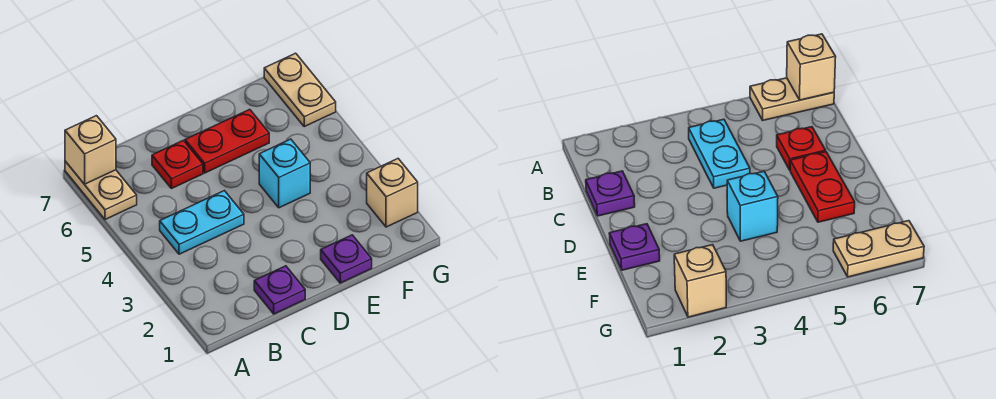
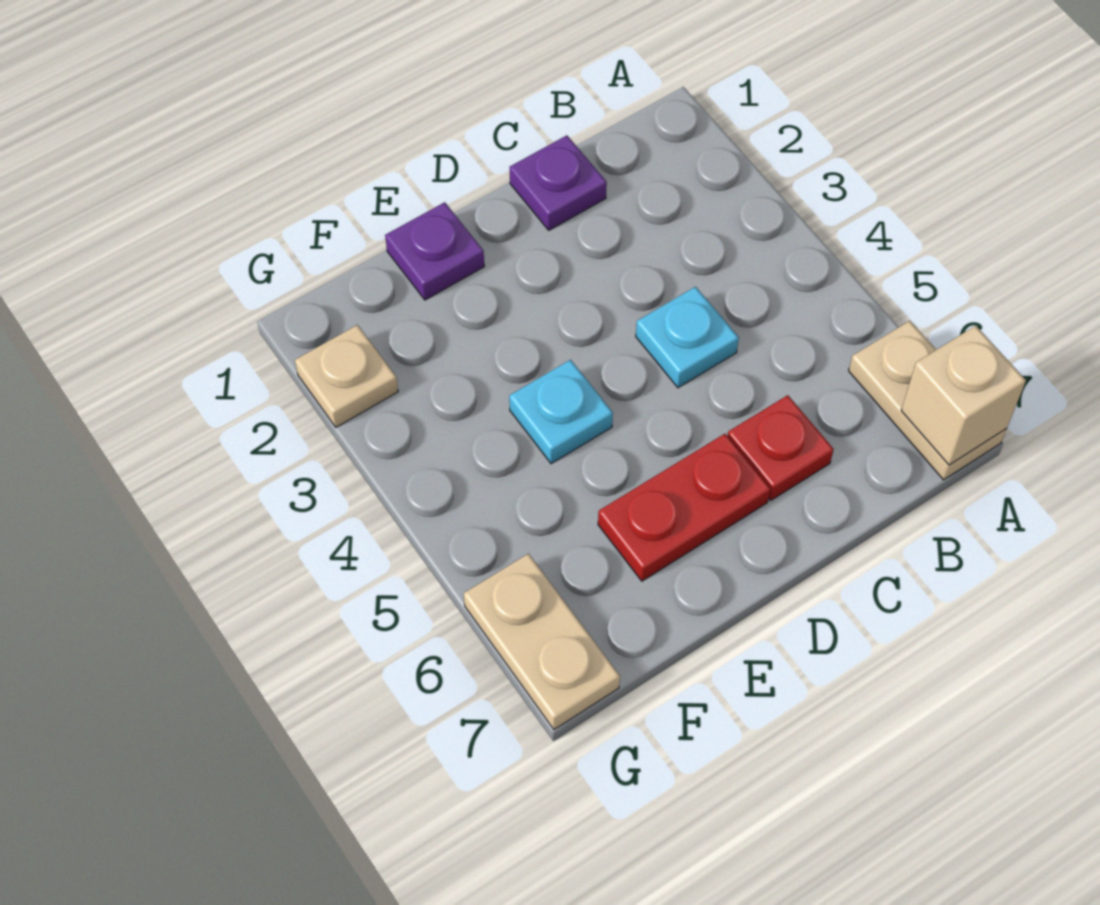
cyan 1x2 plate [160,191,244,254] -> cyan 1x1 plate [636,287,739,388]
cyan 1x1 brick [259,139,310,208] -> cyan 1x1 plate [509,360,613,464]
tan 1x1 brick [367,159,418,227] -> tan 1x1 plate [295,325,398,427]

